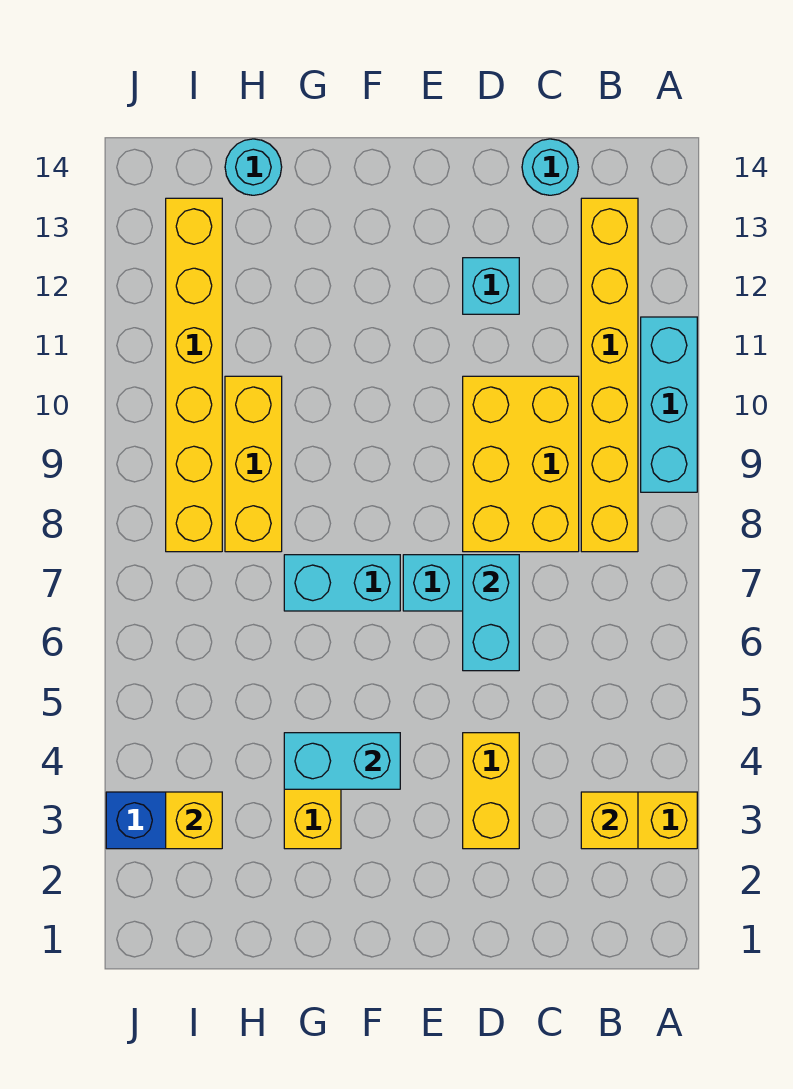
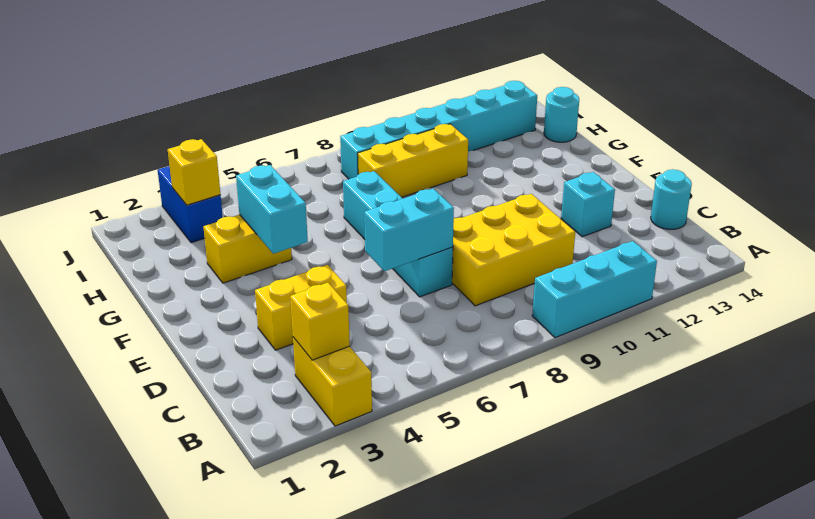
yellow 1x6 brick [581,198,638,552] -> none
yellow 1x6 brick [166,198,222,552] -> cyan 1x6 brick [340,81,537,179]

